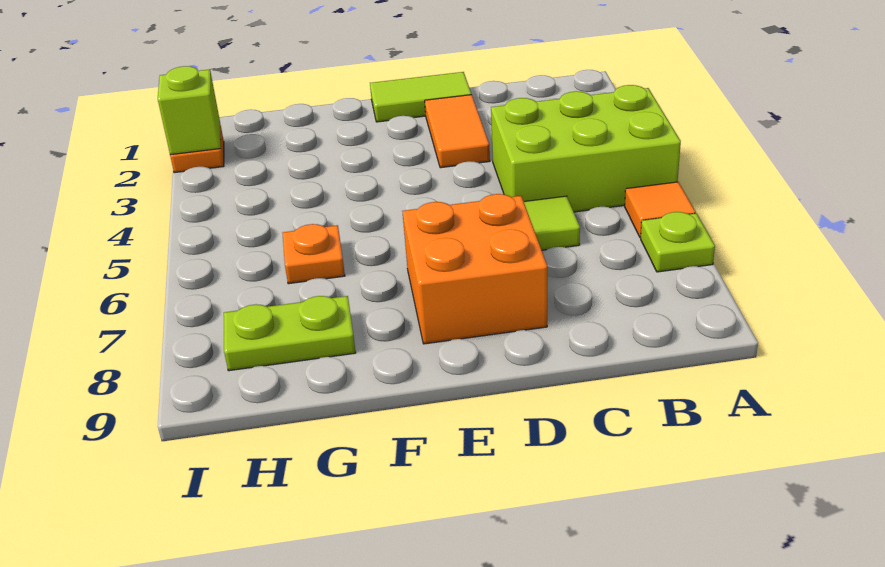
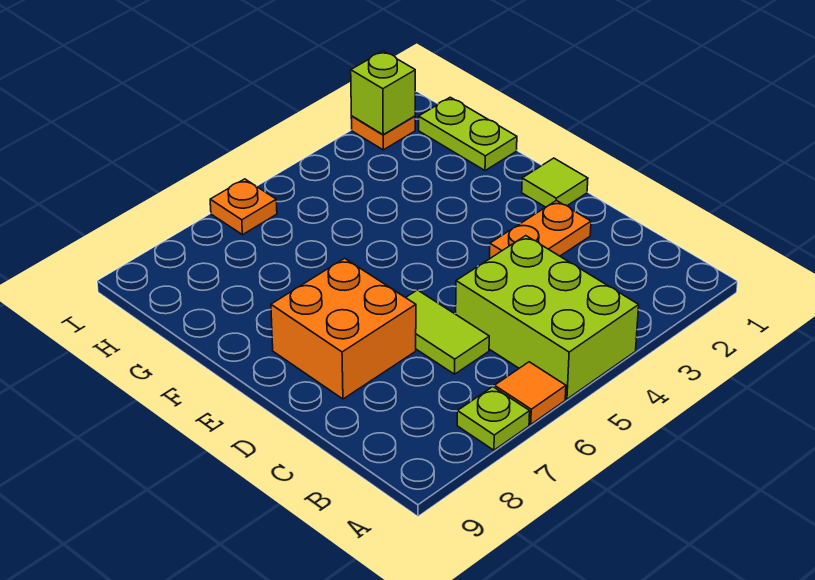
lime 1x2 tile [370,72,471,122] -> lime 1x1 tile [522,158,588,207]
orange 1x2 tile [425,95,490,168] -> orange 1x2 plate [490,200,591,258]
orange 1x1 plate [283,224,345,284] -> orange 1x1 plate moved to [210,179,277,235]
lime 1x2 plate [224,296,356,371] -> lime 1x2 plate moved to [419,97,517,171]

